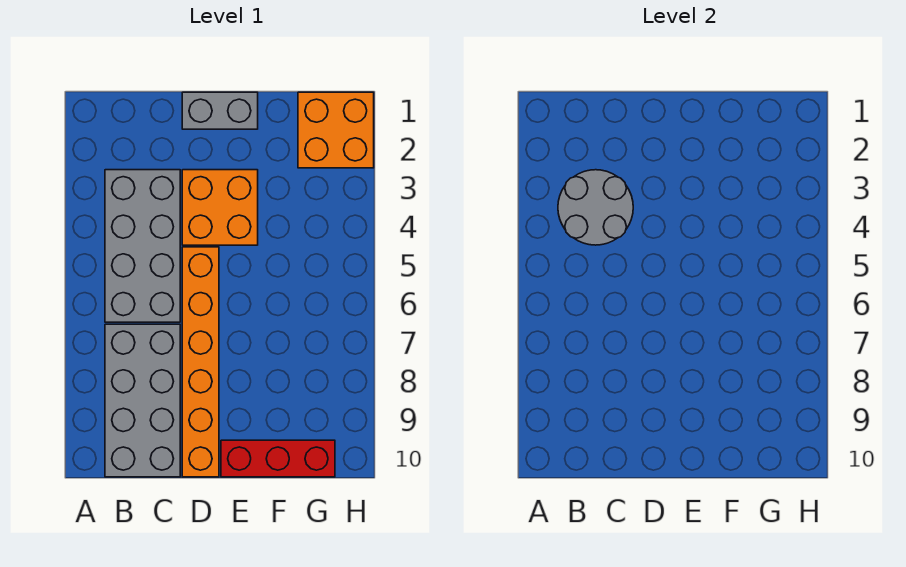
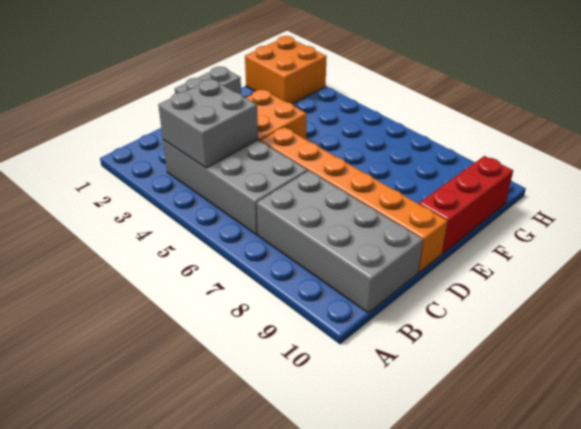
grey 2x2 round brick [558,170,633,245] -> grey 2x2 brick [158,79,258,168]

